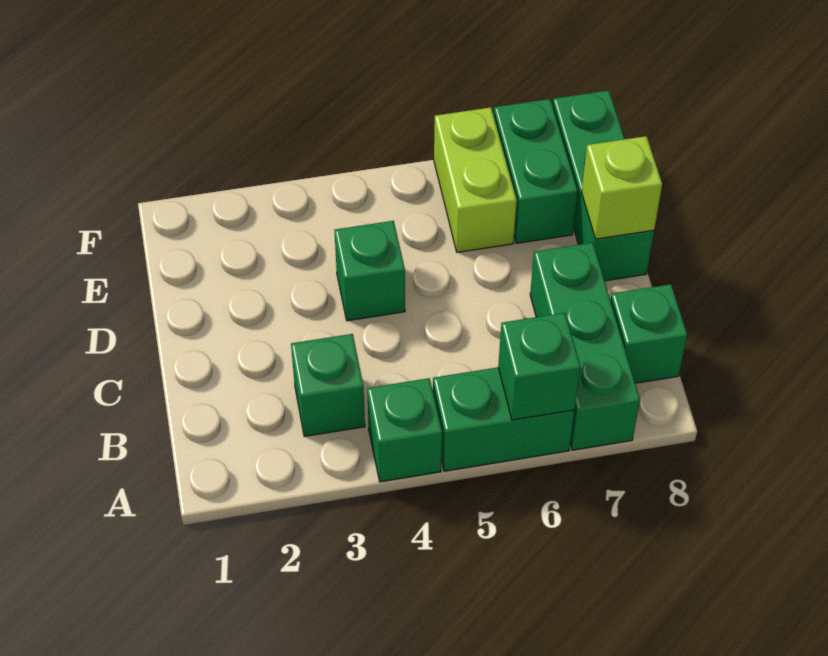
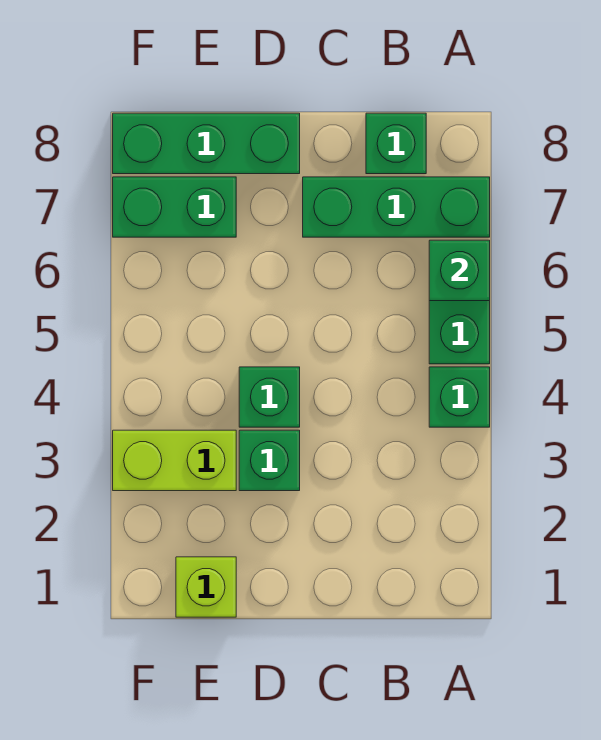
green 1x1 brick [291,334,365,437] -> green 1x1 brick moved to [239,430,300,491]
lime 1x1 brick [581,136,662,239] -> lime 1x1 brick moved to [176,557,236,617]
lime 1x2 brick [434,107,517,252] -> lime 1x2 brick moved to [113,430,236,491]

